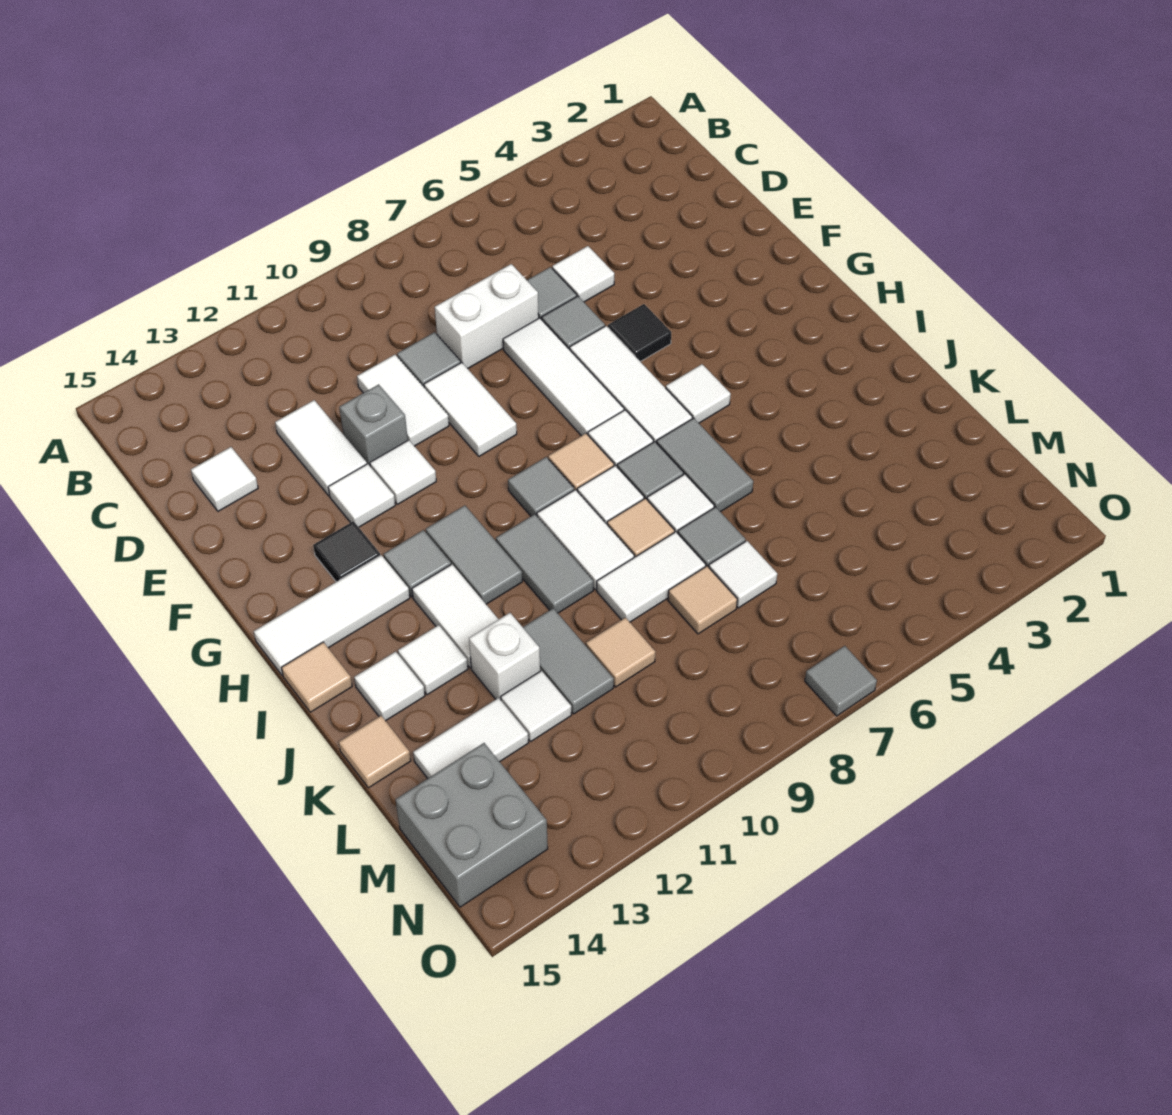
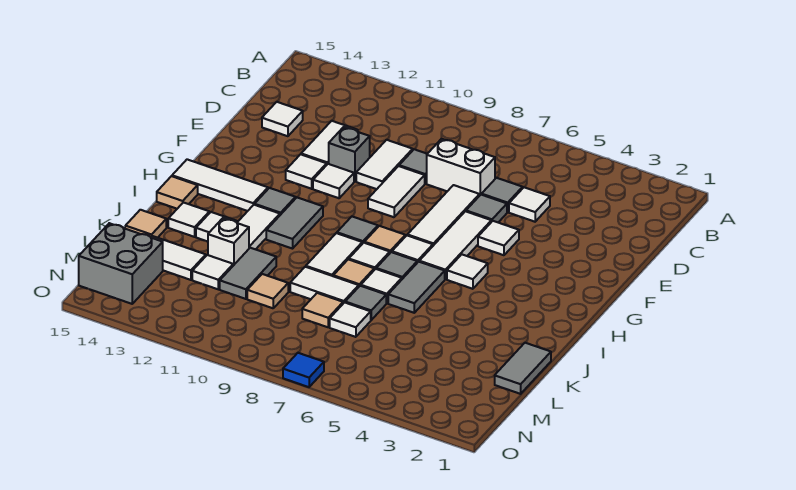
black 1x1 tile [608,304,671,362] -> white 1x1 tile [478,221,519,255]
black 1x1 tile [313,521,380,582] -> none
grey 1x2 tile [496,514,593,613] -> grey 1x2 tile moved to [495,343,551,394]
grey 1x1 tile [805,646,877,716] -> blue 1x1 tile [283,353,324,387]

